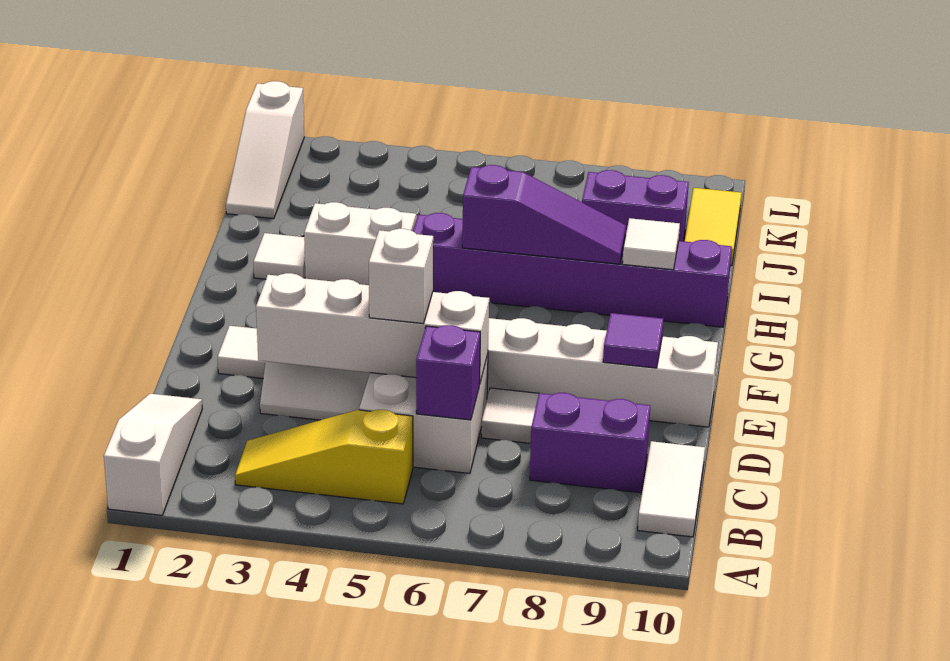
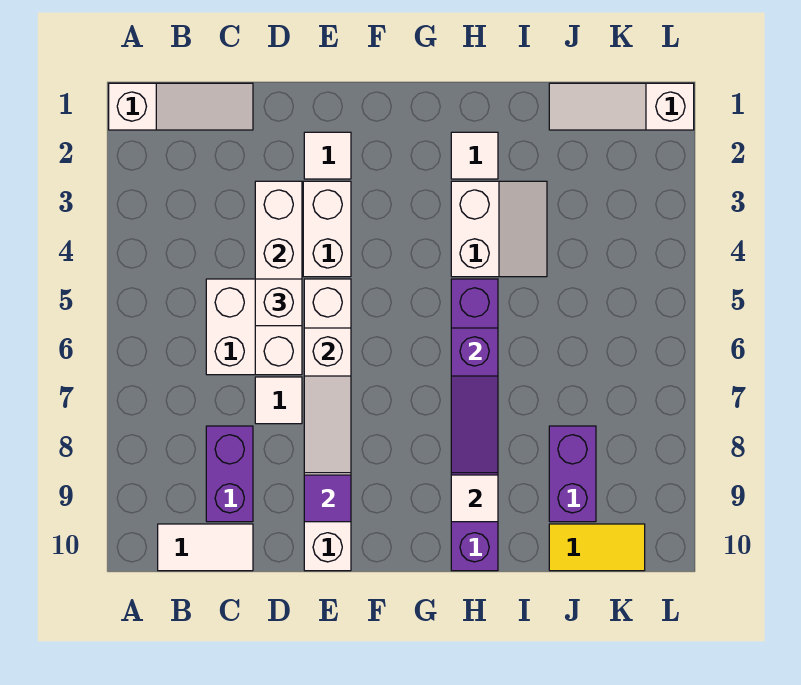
yellow 1x3 slope [235,410,413,504] -> none
purple 1x1 brick [416,325,480,420] -> none
none -> white 1x3 slope [304,328,351,473]

